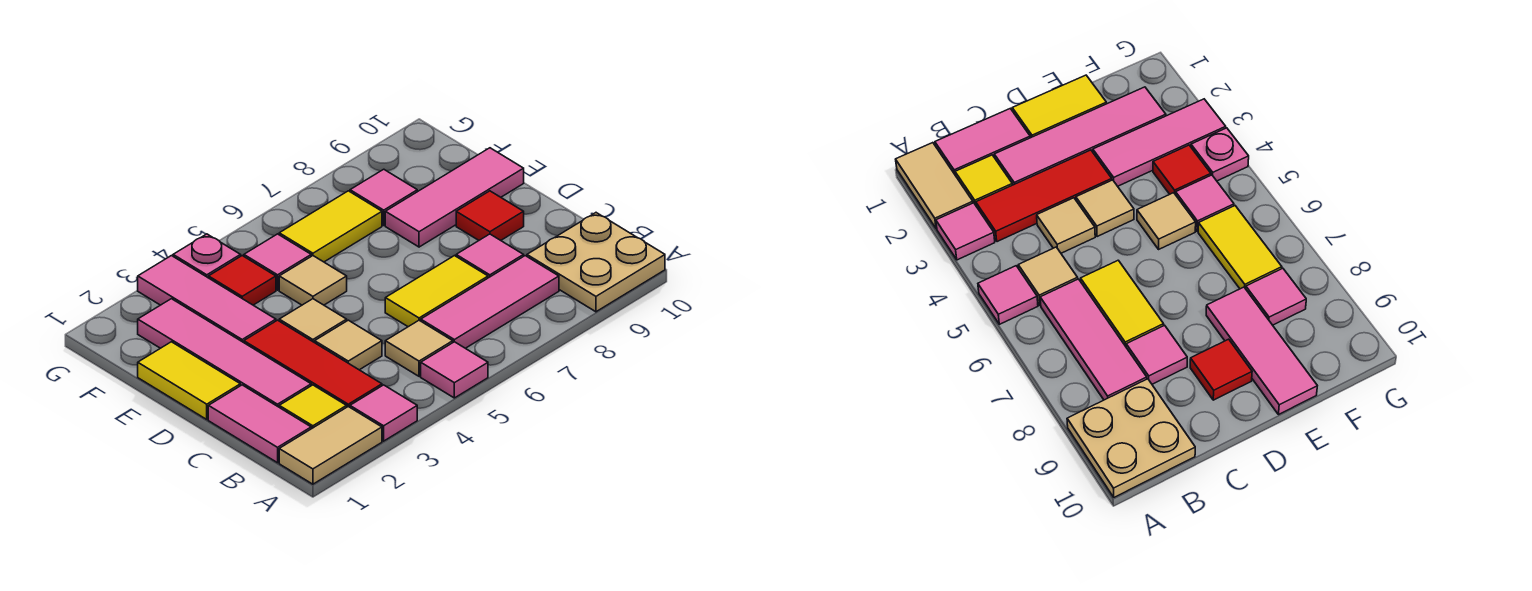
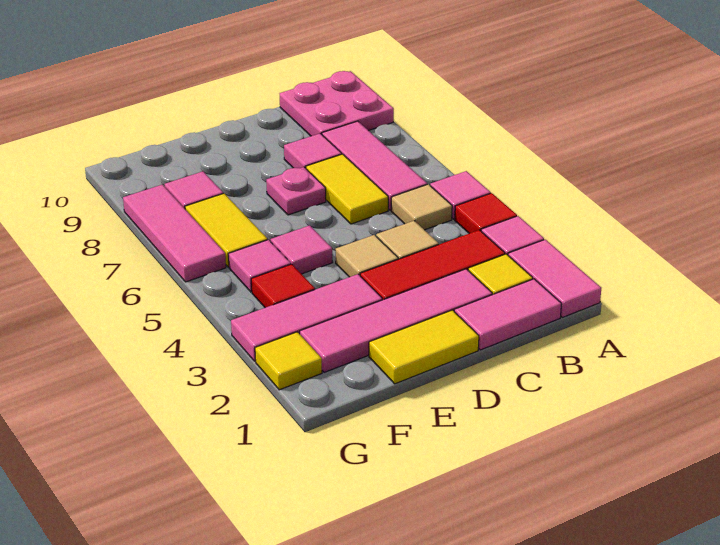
tan 1x2 tile [279,407,382,484] -> pink 1x2 tile [508,239,601,317]
tan 2x2 plate [527,213,665,312] -> pink 2x2 plate [280,71,394,136]
red 1x1 tile [456,191,524,240] -> red 1x1 tile moved to [455,193,517,233]
tan 1x1 tile [279,256,347,305] -> pink 1x1 tile [270,225,333,274]
pink 1x3 tile [385,148,524,247] -> pink 1x3 tile moved to [123,185,226,282]
none -> yellow 1x1 tile [255,332,322,390]
pink 1x1 plate [173,234,241,278] -> pink 1x1 plate moved to [266,167,326,215]

